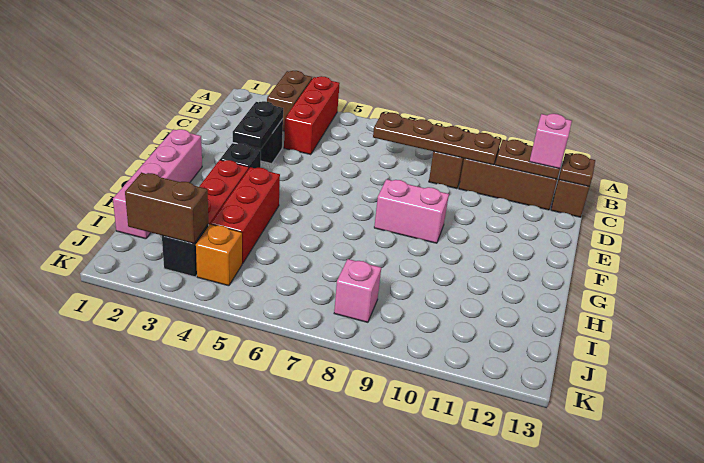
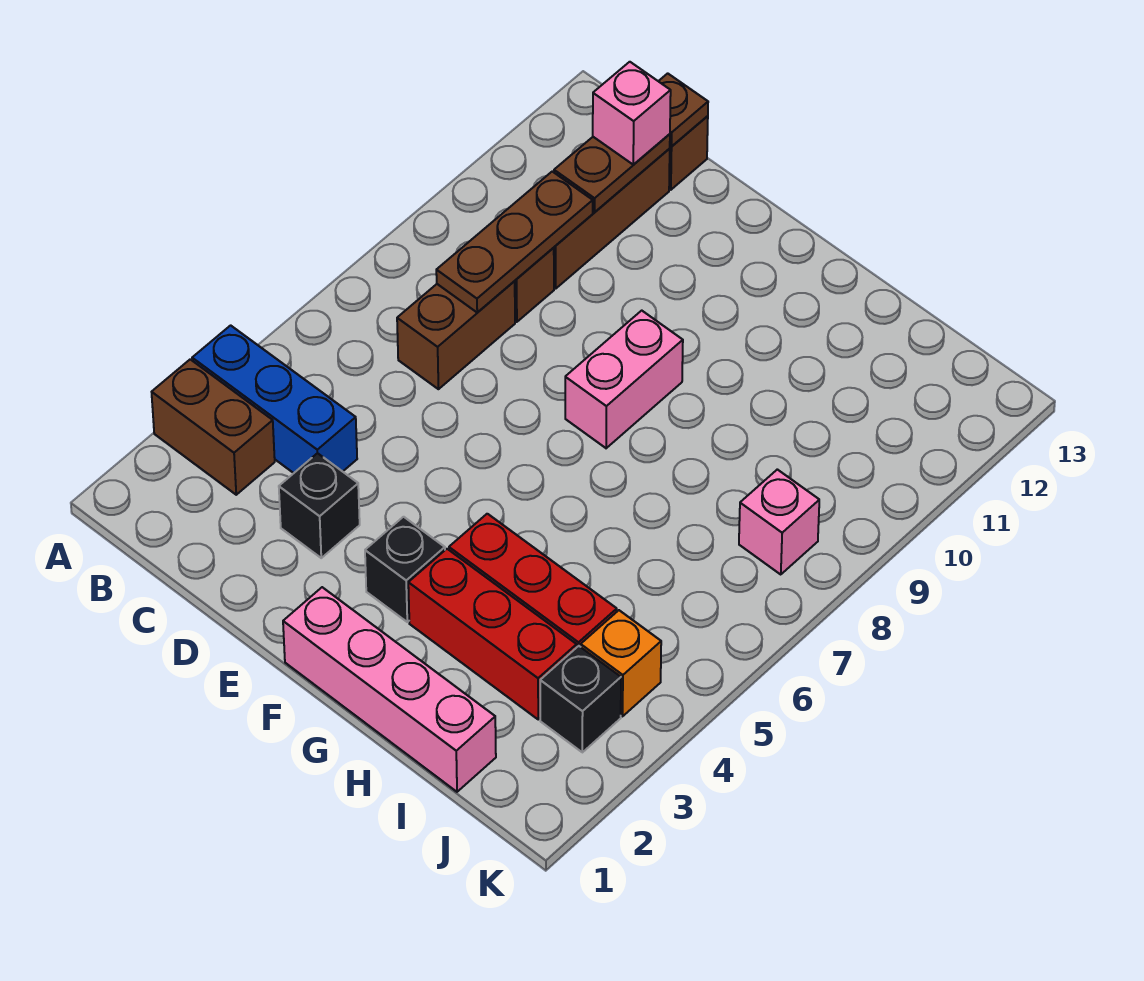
red 1x3 brick [284,76,340,155] -> blue 1x3 brick [192,325,357,473]
brown 1x4 plate [373,113,501,165] -> brown 1x3 plate [436,172,593,313]
black 1x2 plate [233,101,283,149] -> none
brown 1x2 brick [125,173,208,243] -> brown 1x2 brick moved to [397,281,515,389]

